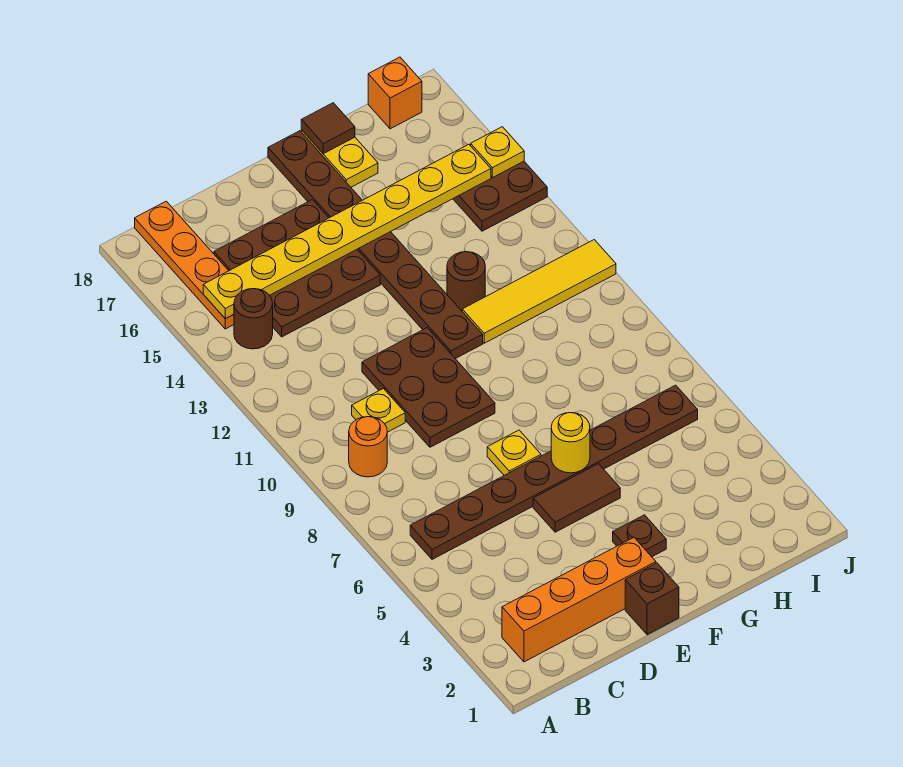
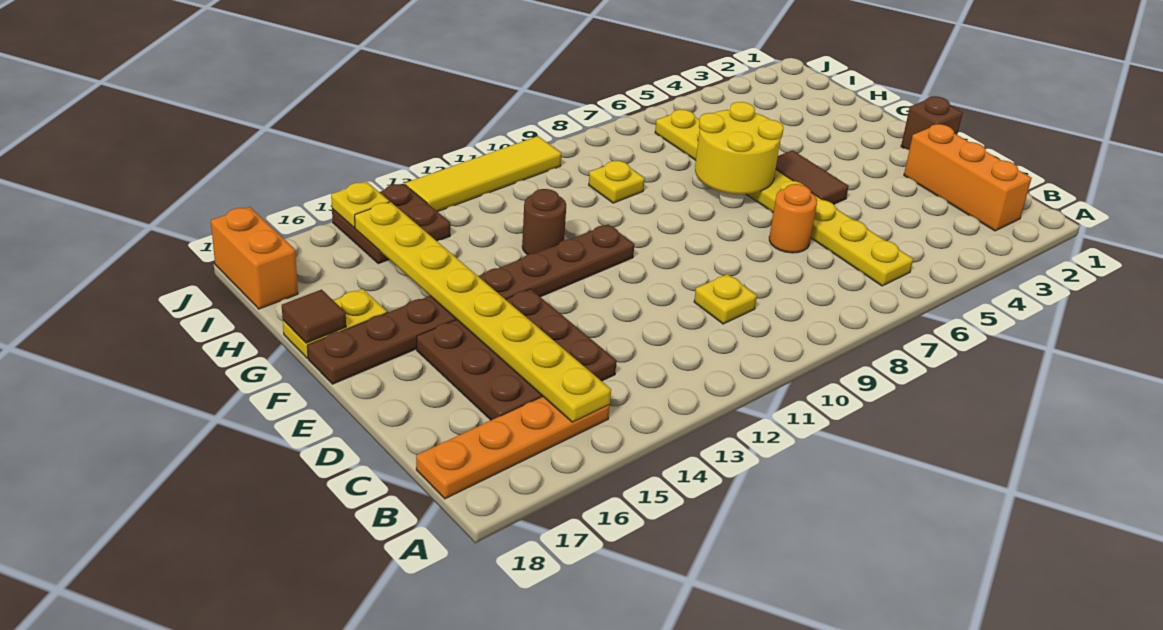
orange 1x4 brick [502,537,656,662] -> orange 1x3 brick [904,124,1032,231]
brown 1x8 plate [410,385,698,559] -> yellow 1x8 plate [655,110,913,286]
orange 1x1 round brick [349,417,387,477] -> orange 1x1 round brick moved to [769,184,817,253]
brown 1x1 round brick [234,289,273,349] -> none
brown 2x3 plate [362,328,495,447] -> none
yellow 1x1 plate [487,430,541,475] -> yellow 1x1 plate moved to [589,160,645,203]
brown 1x1 plate [613,515,666,557] -> none
yellow 1x1 round brick [551,413,590,473] -> yellow 2x2 round brick [695,102,784,194]
yellow 1x4 tile [462,240,616,343] -> yellow 1x4 tile turned to [405,136,561,212]
orange 1x1 brick [368,57,422,129] -> orange 1x2 brick [211,207,298,309]

